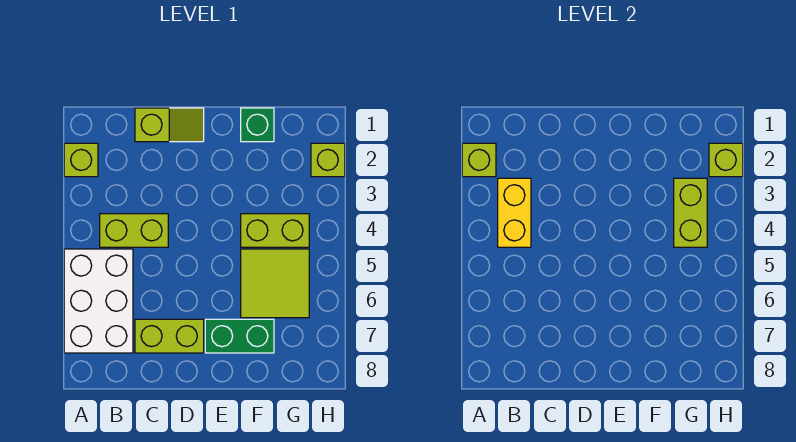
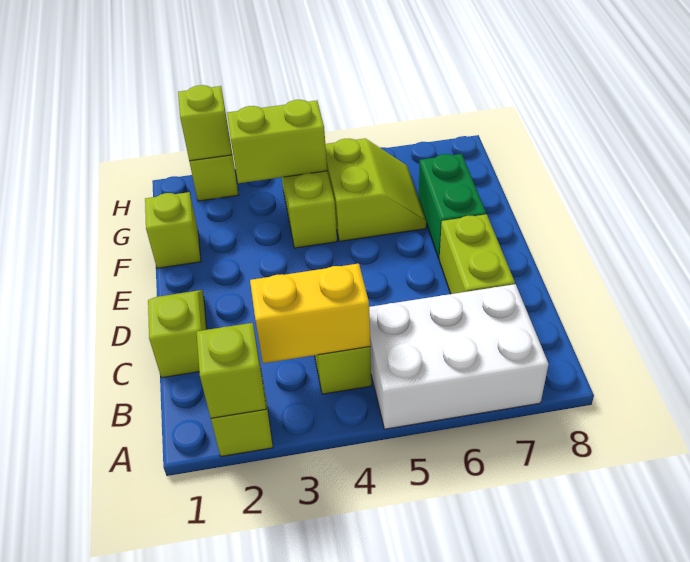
green 1x1 brick [241,108,274,142] -> lime 1x1 brick [145,192,201,268]
lime 2x2 tile [241,249,309,318] -> lime 2x2 slope [325,138,426,241]

